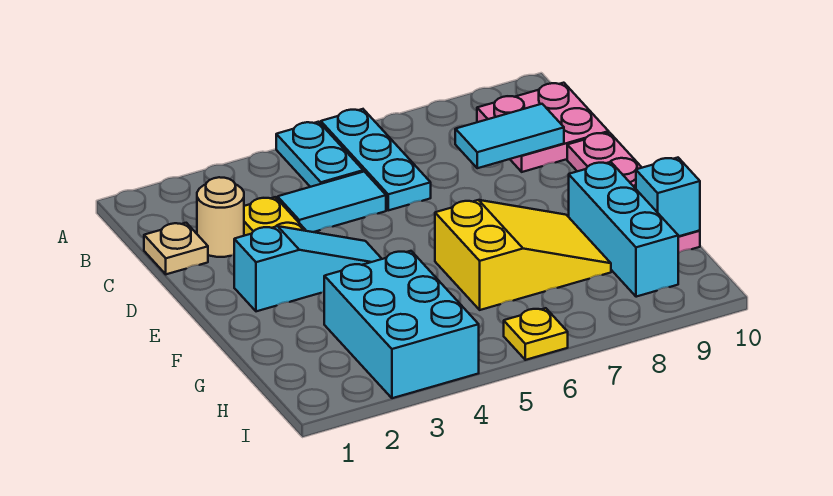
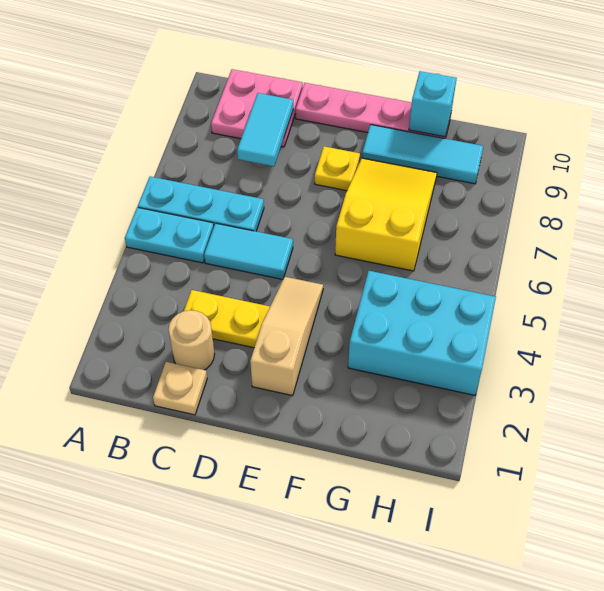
cyan 1x2 tile [278,172,386,232] -> cyan 1x2 tile turned to [204,223,293,280]
cyan 1x3 slope [234,226,382,311] -> tan 1x3 slope [250,277,323,396]
cyan 1x3 brick [569,162,678,297] -> cyan 1x3 tile [362,125,483,184]
yellow 1x1 plate [504,308,568,360] -> yellow 1x1 plate moved to [315,146,360,191]

